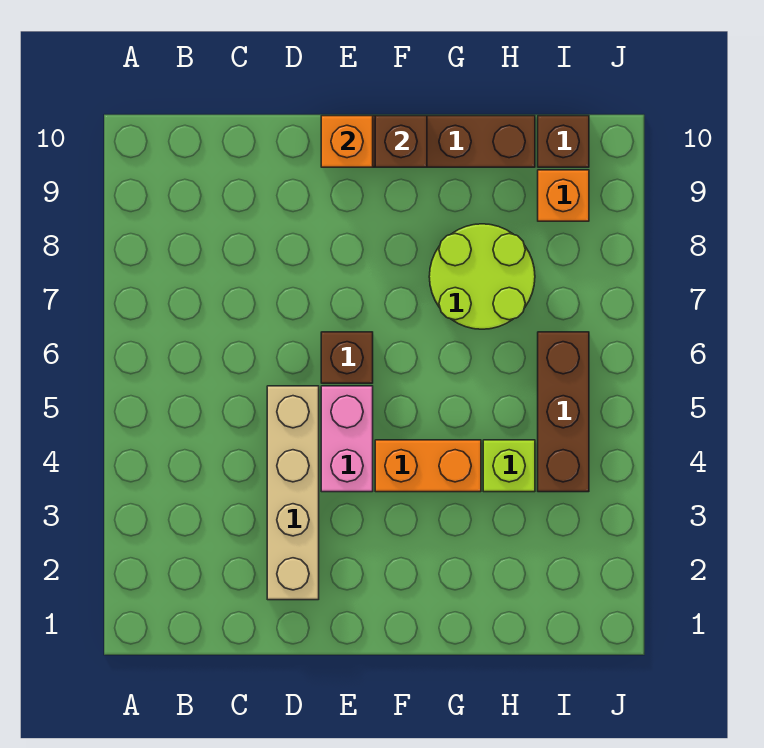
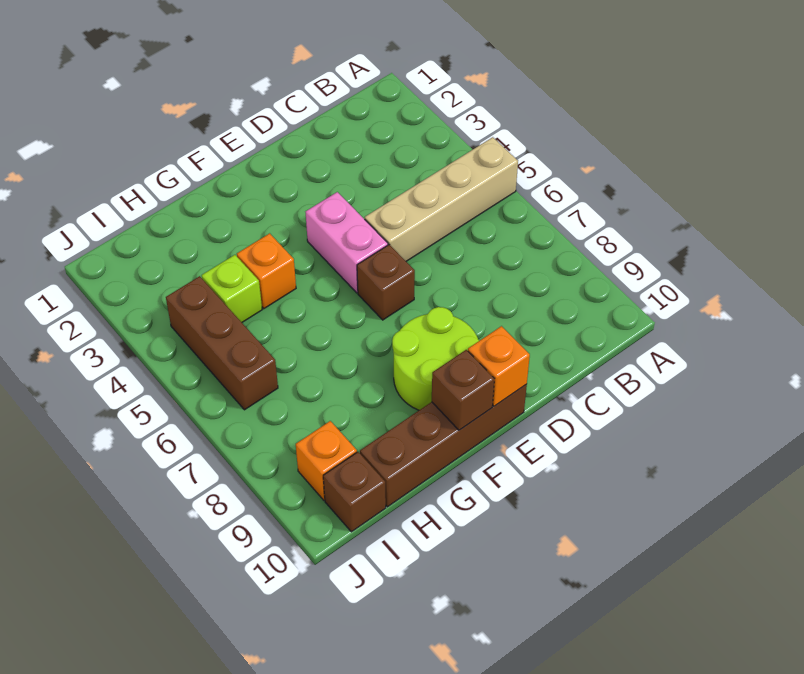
tan 1x4 brick [267,386,319,600] -> tan 1x4 brick turned to [365,137,518,261]
orange 1x2 brick [375,440,481,492] -> orange 1x1 brick [237,233,296,309]
lime 2x2 round brick [429,224,535,329] -> lime 2x2 round brick moved to [392,307,479,410]

